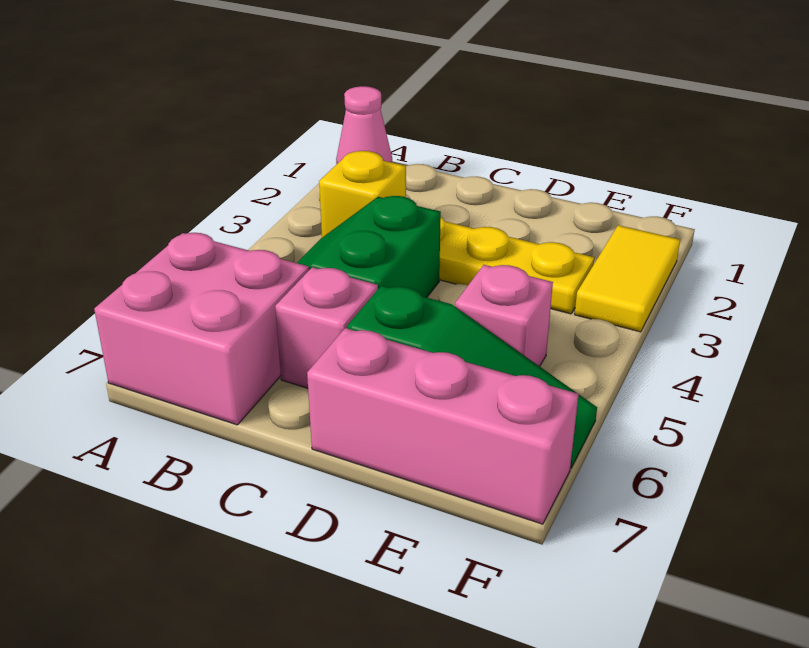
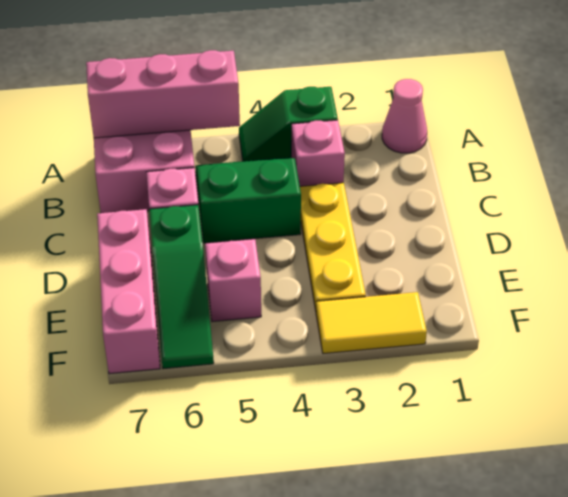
none -> green 1x2 slope [239,87,338,161]
none -> pink 1x3 brick [86,50,240,138]
yellow 1x1 brick [319,151,406,237] -> pink 1x1 brick [291,120,345,186]

